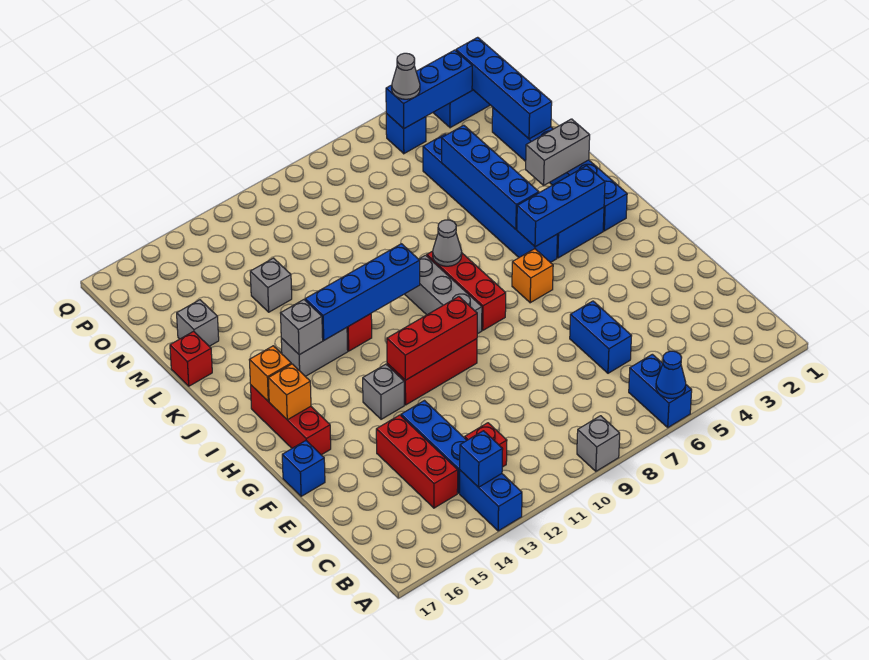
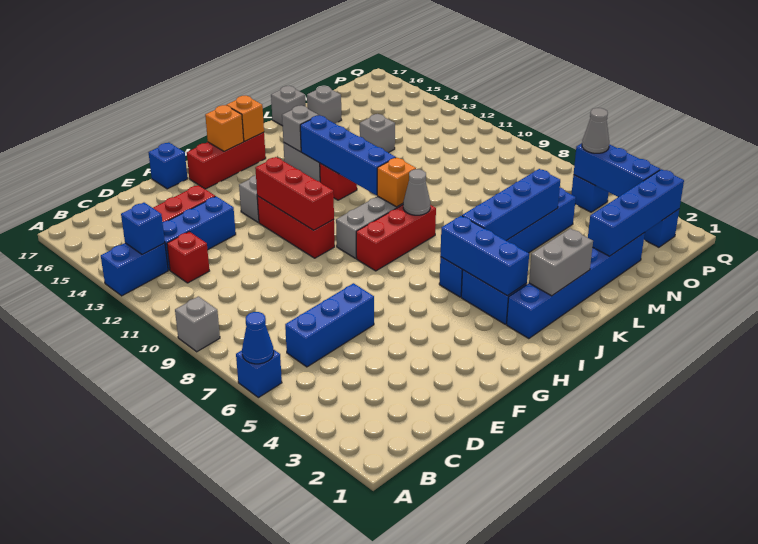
blue 1x2 brick [629,354,692,427] -> blue 1x1 brick [236,349,282,398]
blue 1x2 brick [570,301,631,373] -> blue 1x3 brick [285,283,374,367]
orange 1x1 brick [512,249,553,303] -> orange 1x1 brick moved to [377,157,416,207]
grey 1x2 brick [526,119,590,185] -> grey 1x2 brick turned to [529,229,593,296]
red 1x1 brick [170,331,212,386] -> grey 1x1 brick [271,86,306,126]

